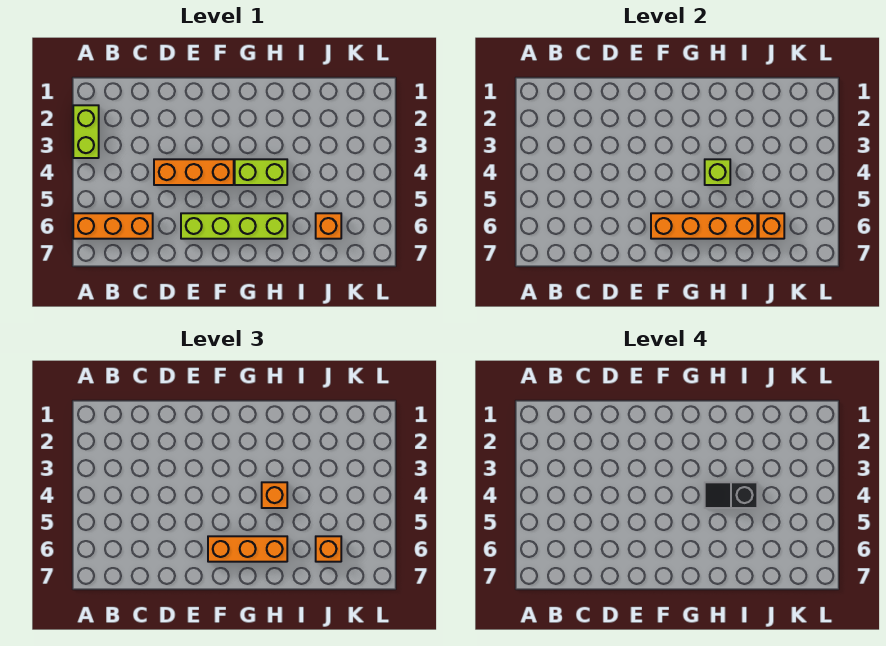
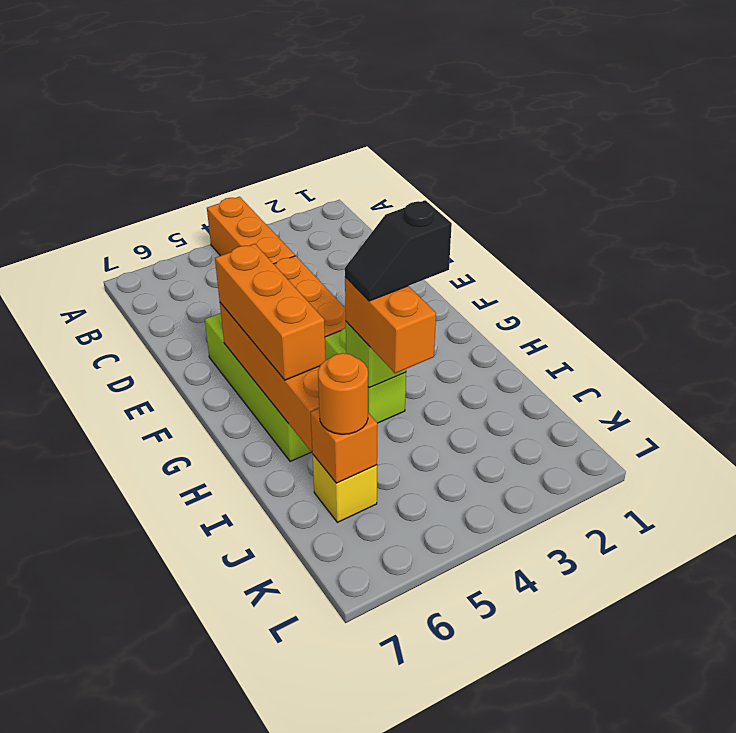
lime 1x2 brick [73,105,99,158] -> none
orange 1x3 brick [73,213,153,239] -> orange 1x3 brick moved to [207,197,295,264]
orange 1x1 brick [262,482,287,508] -> orange 1x2 brick [345,277,436,373]
black 1x2 slope [705,482,757,508] -> black 1x2 slope turned to [345,200,452,301]
orange 1x1 brick [316,213,341,239] -> yellow 1x1 brick [313,455,377,522]
orange 1x1 brick [316,536,341,562] -> orange 1x1 round brick [318,353,368,434]

